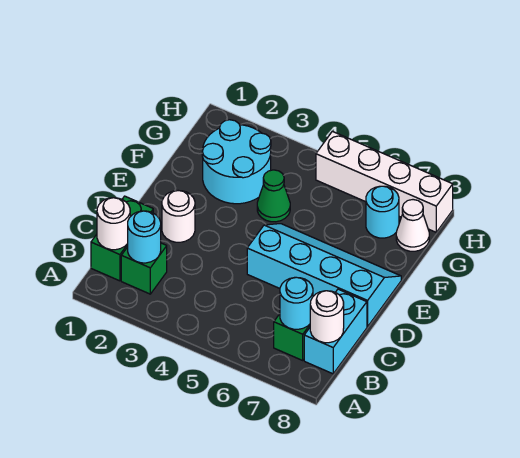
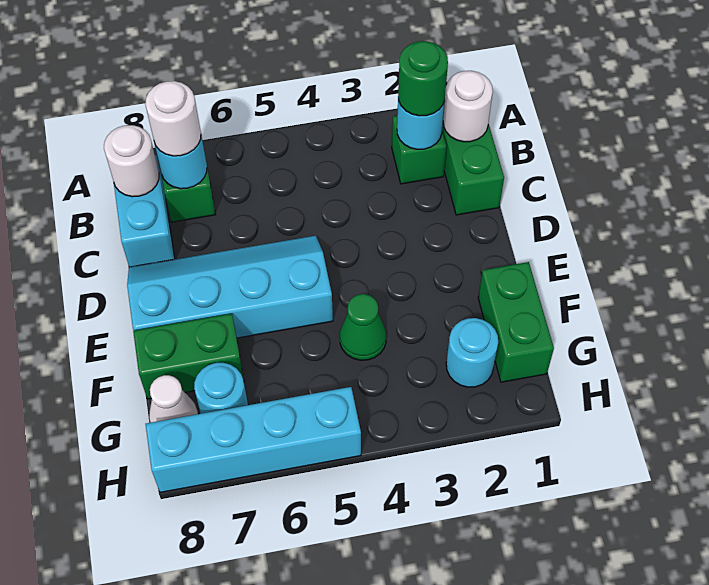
none -> green 1x1 round brick [398,41,448,116]
white 1x1 round brick [162,190,195,242] -> white 1x1 round brick moved to [145,81,201,156]
cyan 2x4 slope [247,224,401,327] -> cyan 2x4 slope turned to [127,236,333,338]
none -> green 1x2 brick [478,262,554,382]
cyan 2x2 round brick [202,120,271,204] -> cyan 1x1 round brick [446,318,498,387]
none -> green 1x2 brick [133,314,244,399]
white 1x4 brick [316,131,453,232] -> cyan 1x4 brick [146,387,361,492]

